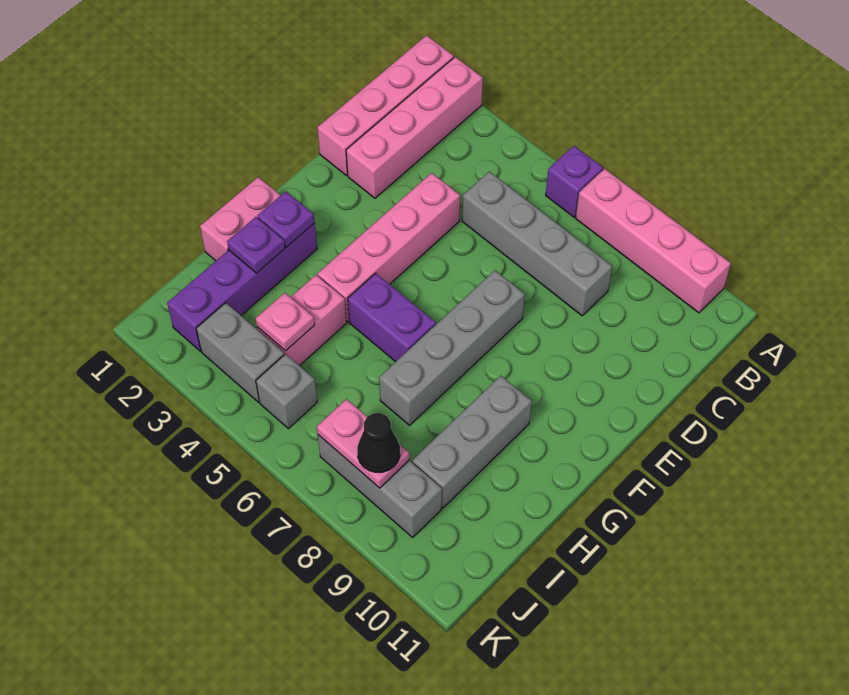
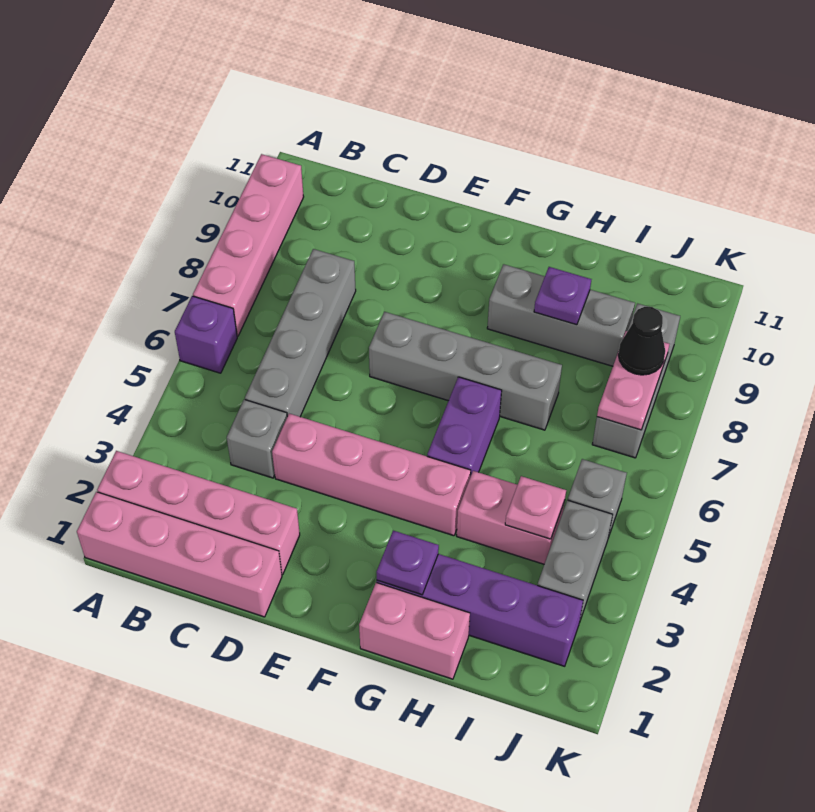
none -> grey 1x1 brick [227,399,287,478]
purple 1x1 plate [227,217,285,273] -> purple 1x1 plate moved to [534,267,591,325]

